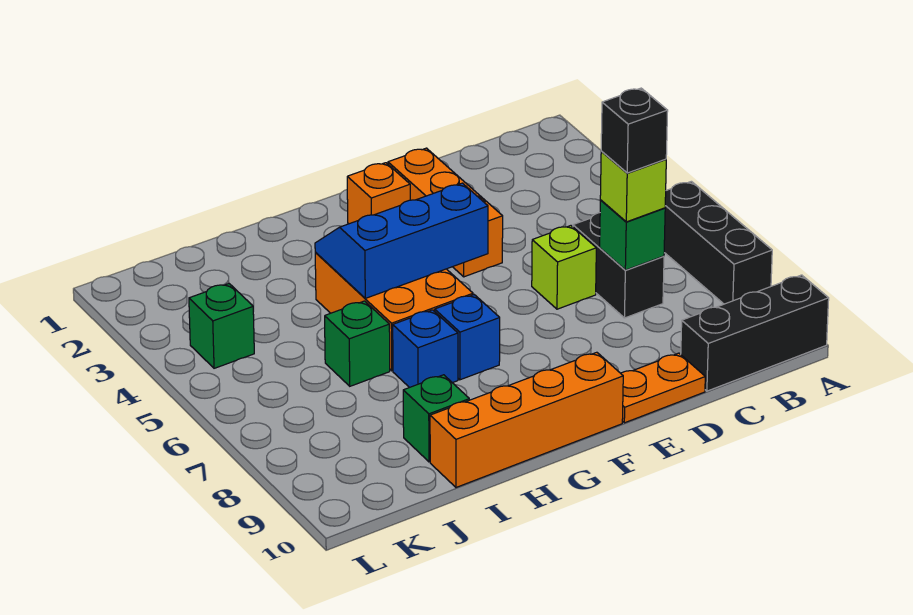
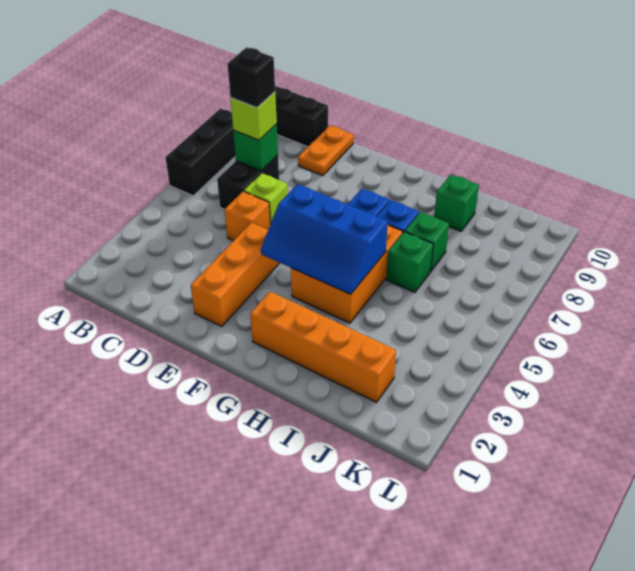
orange 1x2 plate [621,353,705,423] -> orange 1x2 plate turned to [298,125,354,176]
orange 1x1 brick [347,163,410,224] -> orange 1x1 brick moved to [225,191,270,241]
orange 1x4 brick [430,352,623,487] -> orange 1x4 brick moved to [250,292,396,402]
green 1x1 brick [189,284,254,368] -> green 1x1 brick moved to [405,212,449,271]

